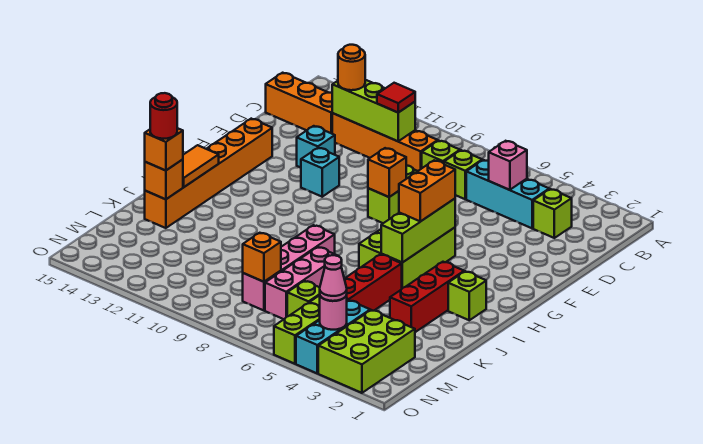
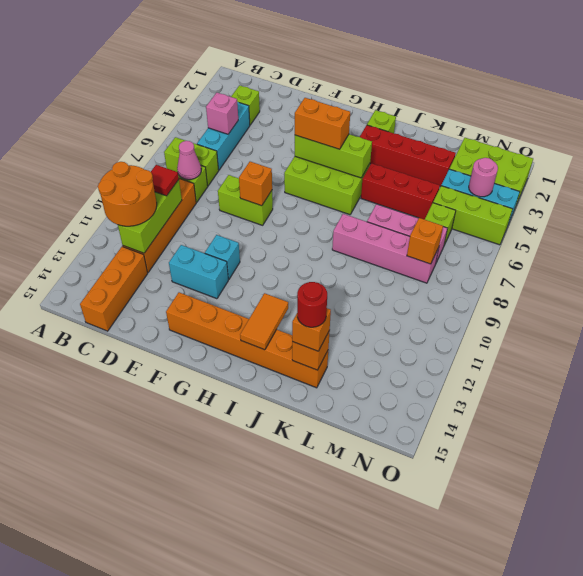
lime 1x1 brick [444,150,482,199] -> lime 1x2 brick [164,137,219,186]
orange 1x1 round brick [338,45,365,90] -> orange 2x2 round brick [98,162,157,226]
cyan 1x1 brick [297,126,335,168] -> cyan 1x2 brick [169,245,228,299]
red 1x3 brick [390,262,464,332] -> red 1x4 brick [360,125,456,187]
orange 1x2 tile [183,145,219,187] -> orange 1x2 tile turned to [240,293,288,350]
pink 1x1 cone [320,255,347,301] -> pink 1x1 cone moved to [177,141,201,180]

